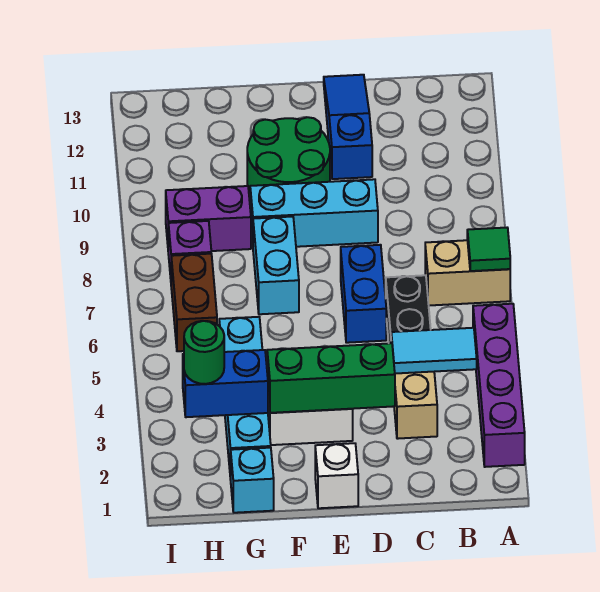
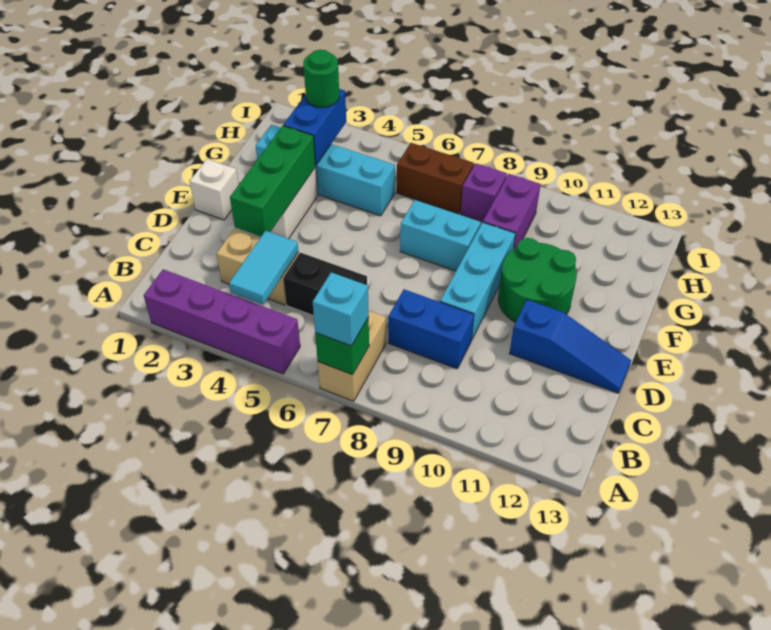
green 1x1 tile [467,228,510,271] -> green 1x1 brick [315,317,369,375]
blue 1x2 brick [341,245,386,343] -> blue 1x2 brick moved to [388,289,474,369]
cyan 1x1 brick [231,448,274,513] -> cyan 1x1 brick moved to [313,272,369,346]

